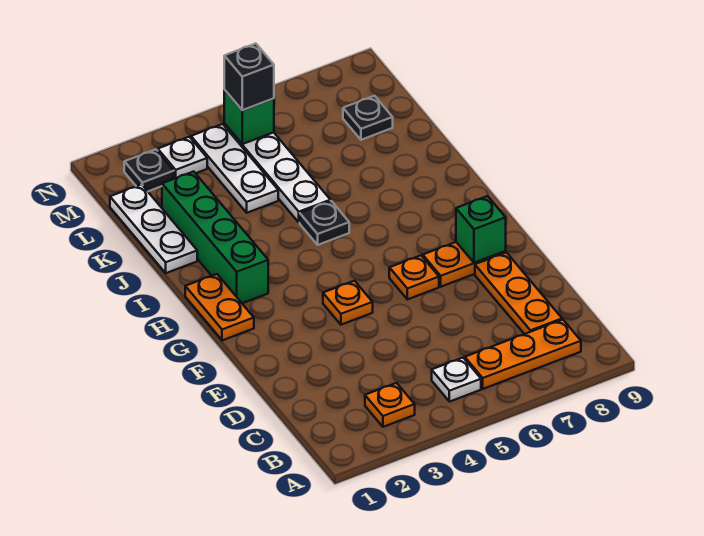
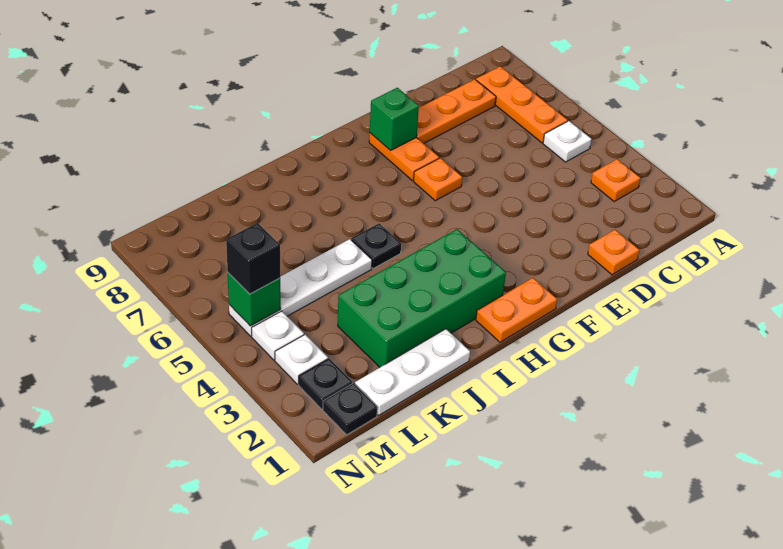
orange 1x1 plate [323,281,373,325] -> orange 1x1 plate moved to [588,230,639,275]
green 1x4 brick [162,172,268,303] -> green 2x4 brick [338,229,506,367]
white 1x3 plate [191,124,278,213] -> white 1x1 plate [252,311,304,360]
black 1x1 plate [343,96,393,140] -> black 1x1 plate moved to [323,383,377,435]

